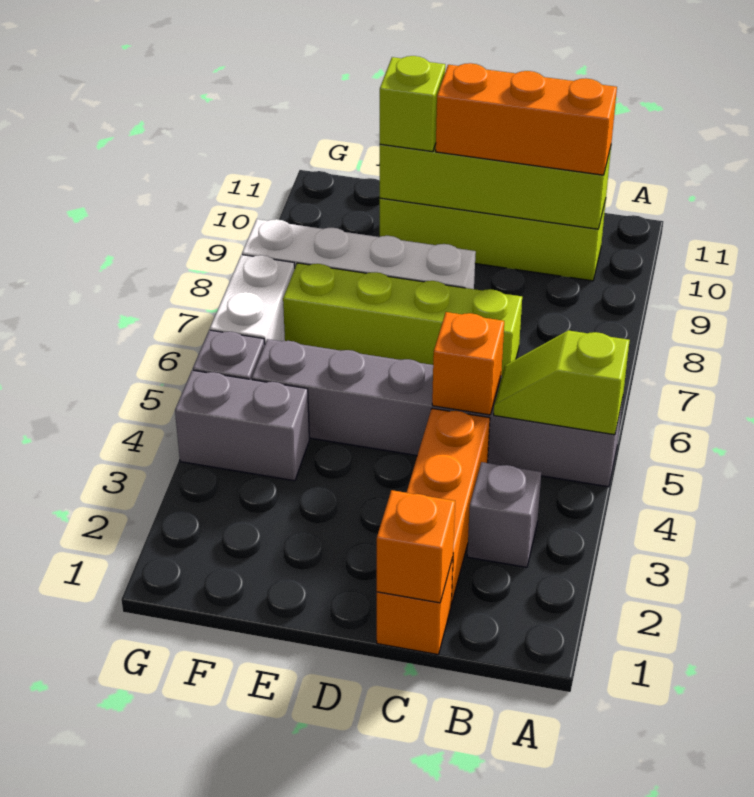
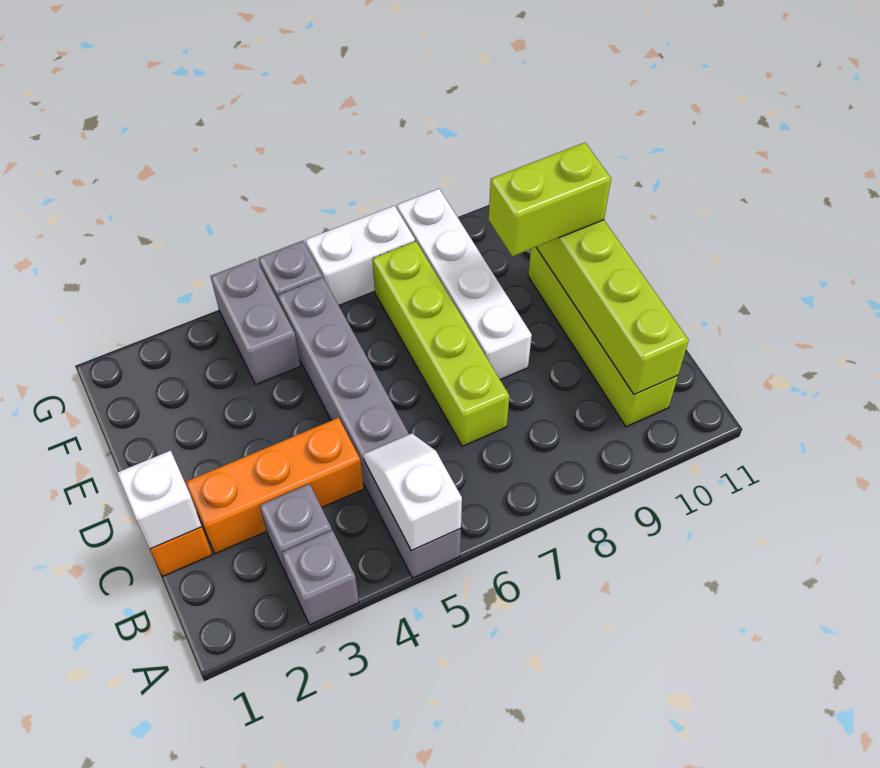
none -> grey 1x1 brick [282,530,359,625]
lime 1x2 slope [494,330,630,435] -> white 1x2 slope [363,433,462,551]
orange 1x3 brick [436,63,617,175] -> none
orange 1x1 brick [377,490,455,603] -> white 1x1 brick [117,450,202,549]
orange 1x1 brick [432,312,504,415] -> none
lime 1x1 brick [380,56,445,152] -> lime 1x2 brick [489,143,611,256]

